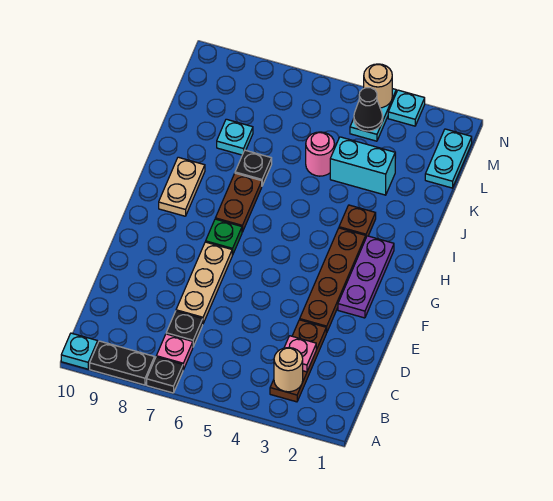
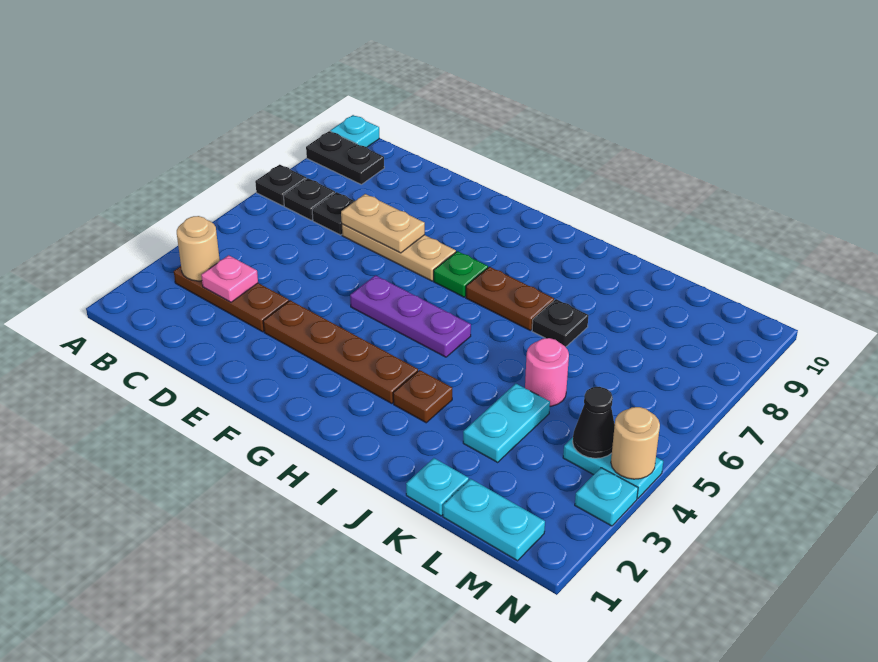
black 1x2 plate [90,341,155,385] -> black 1x2 plate turned to [306,131,384,184]
pink 1x1 plate [156,334,193,370] -> black 1x1 plate [283,178,335,220]
purple 1x3 plate [338,236,394,318] -> purple 1x3 plate moved to [350,275,471,357]
tan 1x2 plate [159,157,205,216] -> tan 1x2 plate moved to [341,194,425,253]
cyan 1x2 brick [330,137,395,195] -> cyan 1x2 plate [463,384,550,462]
cyan 1x1 plate [217,119,253,155] -> cyan 1x1 plate moved to [406,458,469,516]

